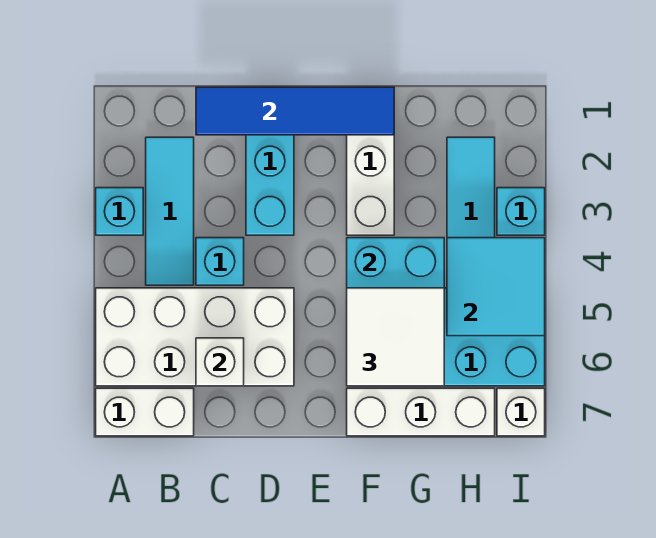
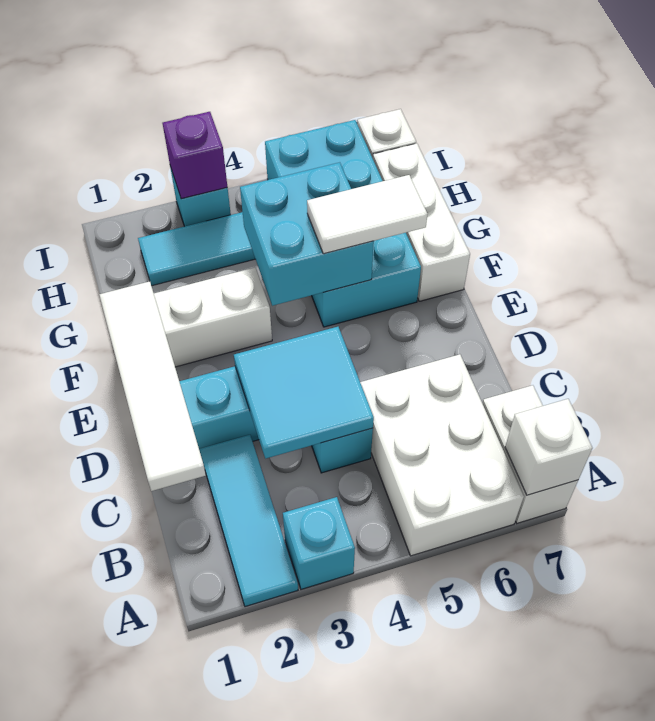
white 2x4 brick [96,288,294,386] -> white 2x3 brick [360,354,524,556]
cyan 1x3 tile [146,137,194,285] -> cyan 1x3 tile turned to [200,435,298,607]
blue 1x4 tile [196,87,394,135] -> white 1x4 tile [99,281,206,491]
white 1x1 brick [196,338,244,386] -> white 1x1 brick moved to [505,399,592,495]
white 2x2 tile [347,288,444,386] -> white 1x2 tile [307,175,427,254]
cyan 2x2 tile [447,238,545,336] -> cyan 2x2 tile moved to [234,327,374,459]
none -> purple 1x1 brick [163,112,227,199]

